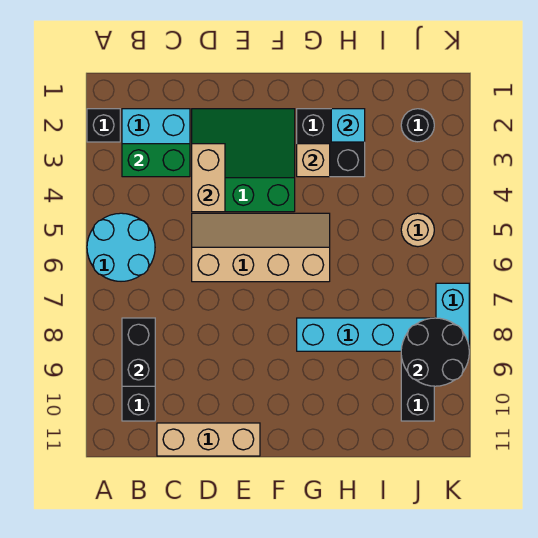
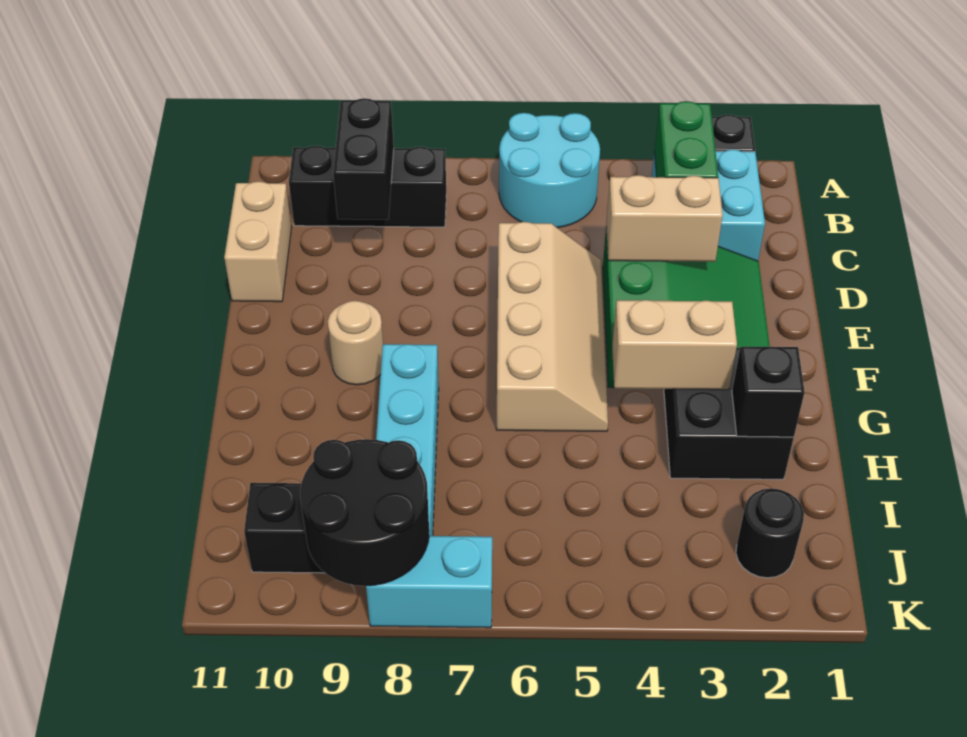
black 1x2 brick [122,318,155,386] -> black 1x2 brick turned to [333,98,394,219]
tan 1x3 brick [157,423,260,456] -> tan 1x2 brick [224,181,292,302]
tan 1x1 brick [297,144,330,177] -> tan 1x2 brick [612,300,737,390]
cyan 1x1 brick [331,109,365,142] -> black 1x1 brick [732,347,805,437]
tan 1x1 round brick [401,213,434,247] -> tan 1x1 round brick moved to [328,301,383,385]

